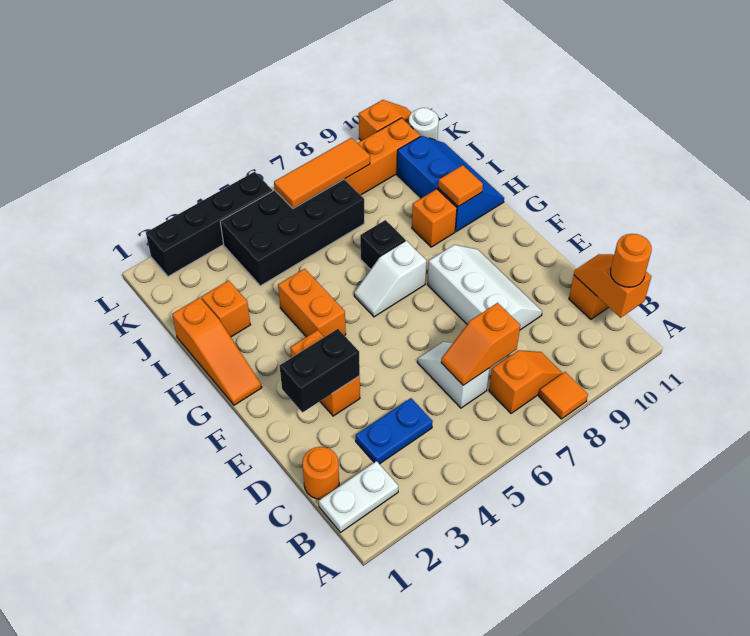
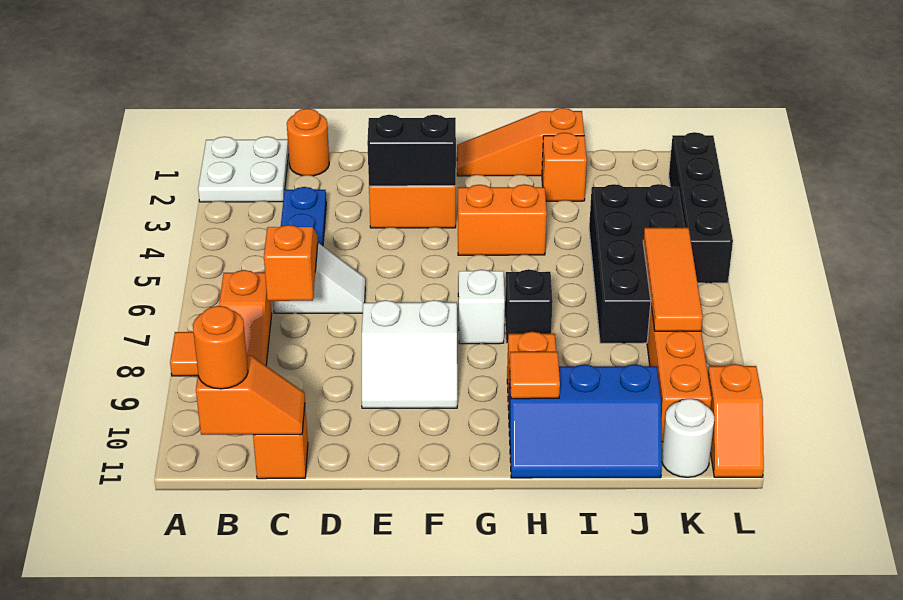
white 1x2 plate [319,461,398,532] -> white 2x2 plate [198,137,289,202]
white 2x3 slope [427,245,542,330] -> white 2x2 slope [362,300,457,408]
black 1x2 brick [280,329,360,412] -> black 1x2 brick turned to [367,115,456,186]

